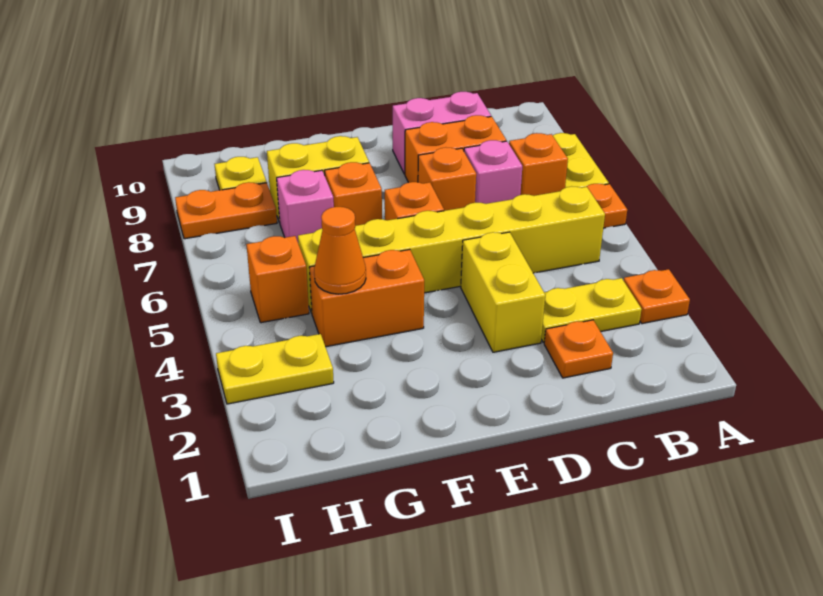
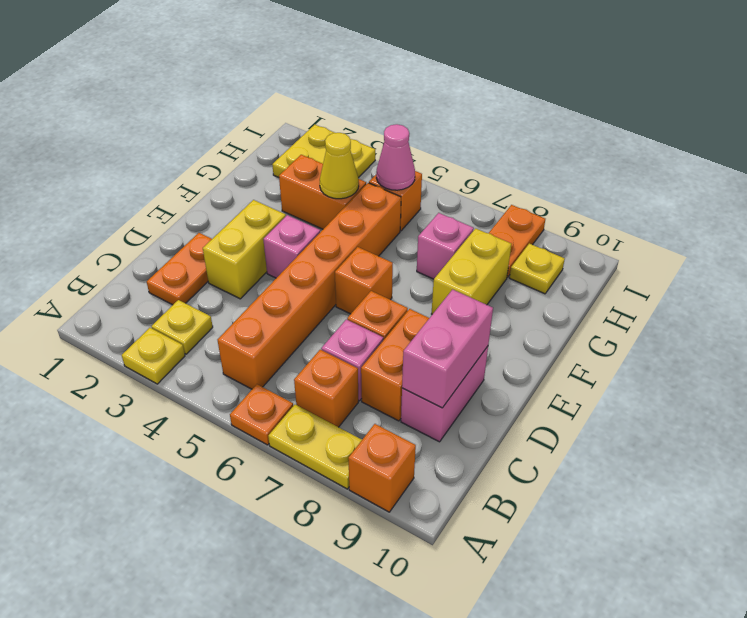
orange 1x1 plate [624,269,690,324] -> yellow 1x1 plate [122,328,185,384]
yellow 1x2 plate [541,278,642,343] -> yellow 1x1 plate [151,300,213,354]
yellow 1x6 brick [298,186,605,313] -> orange 1x6 brick [217,183,401,389]
orange 1x1 plate [544,320,613,378] -> orange 1x2 plate [147,233,212,305]
none -> pink 1x2 brick [402,290,493,408]
yellow 1x2 brick [461,232,545,352] -> yellow 1x2 brick turned to [203,200,286,299]
none -> pink 1x1 brick [263,215,320,278]
orange 1x2 brick [309,249,424,347] -> orange 1x2 brick turned to [279,155,366,229]
orange 1x1 brick [325,162,382,226] -> orange 1x1 brick moved to [348,424,416,512]
orange 1x1 cone [314,207,366,294] -> yellow 1x1 cone [320,133,359,199]
yellow 1x2 plate [216,334,334,404] -> yellow 2x2 plate [272,125,375,178]
none -> pink 1x1 cone [376,124,415,190]

